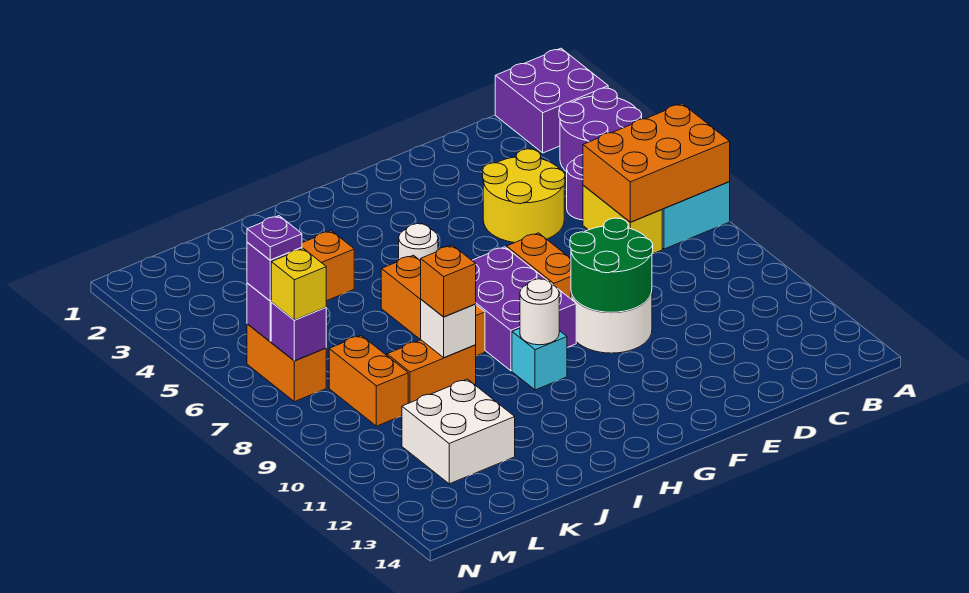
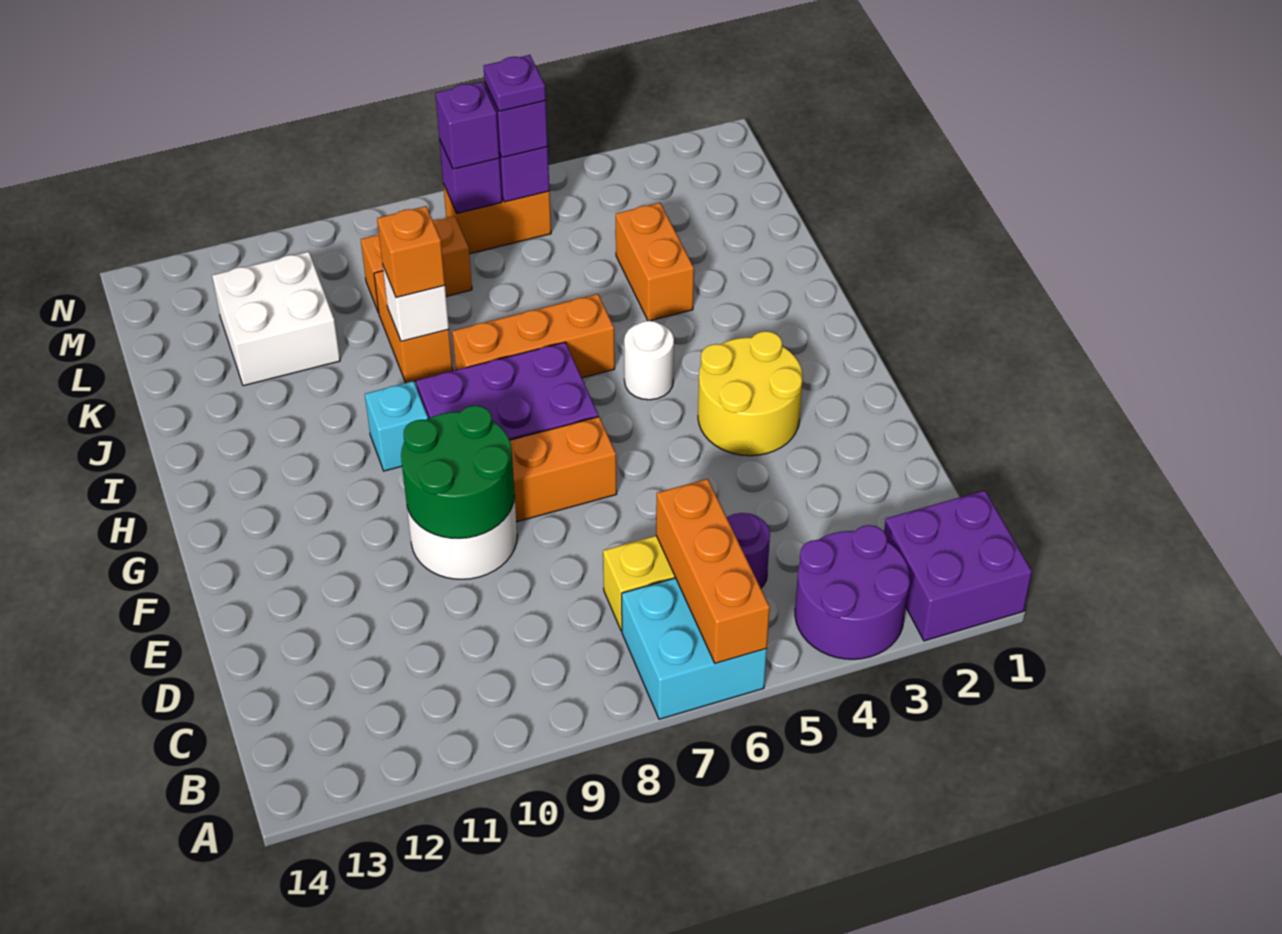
orange 2x3 brick [583,104,730,222] -> orange 1x3 brick [656,479,770,663]
yellow 2x2 round brick [483,149,565,243] -> yellow 2x2 round brick moved to [698,331,803,456]
white 1x1 round brick [520,279,559,345] -> none
yellow 1x1 brick [271,248,326,320] -> purple 1x1 brick [435,82,499,169]

